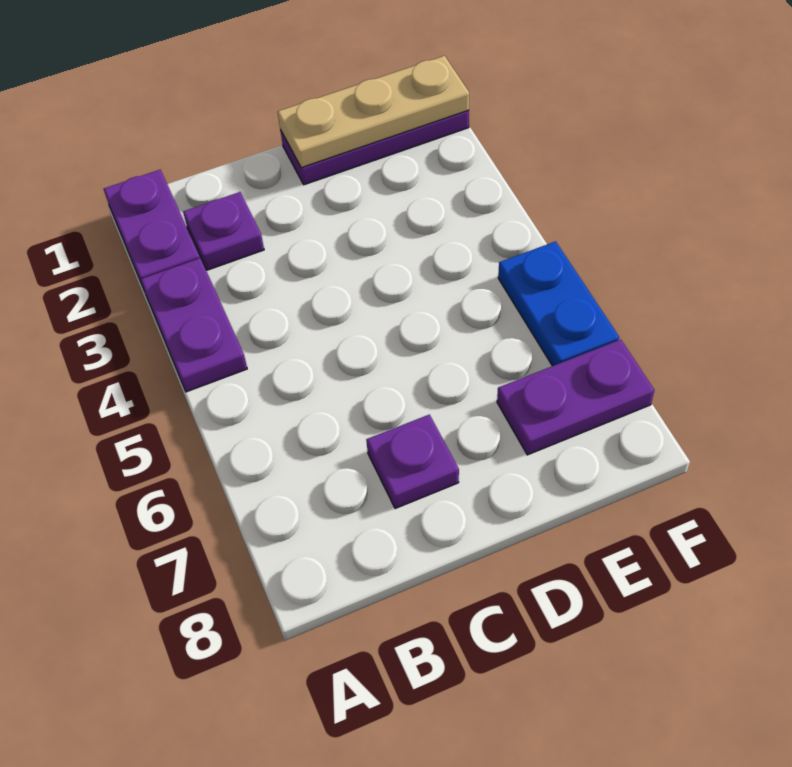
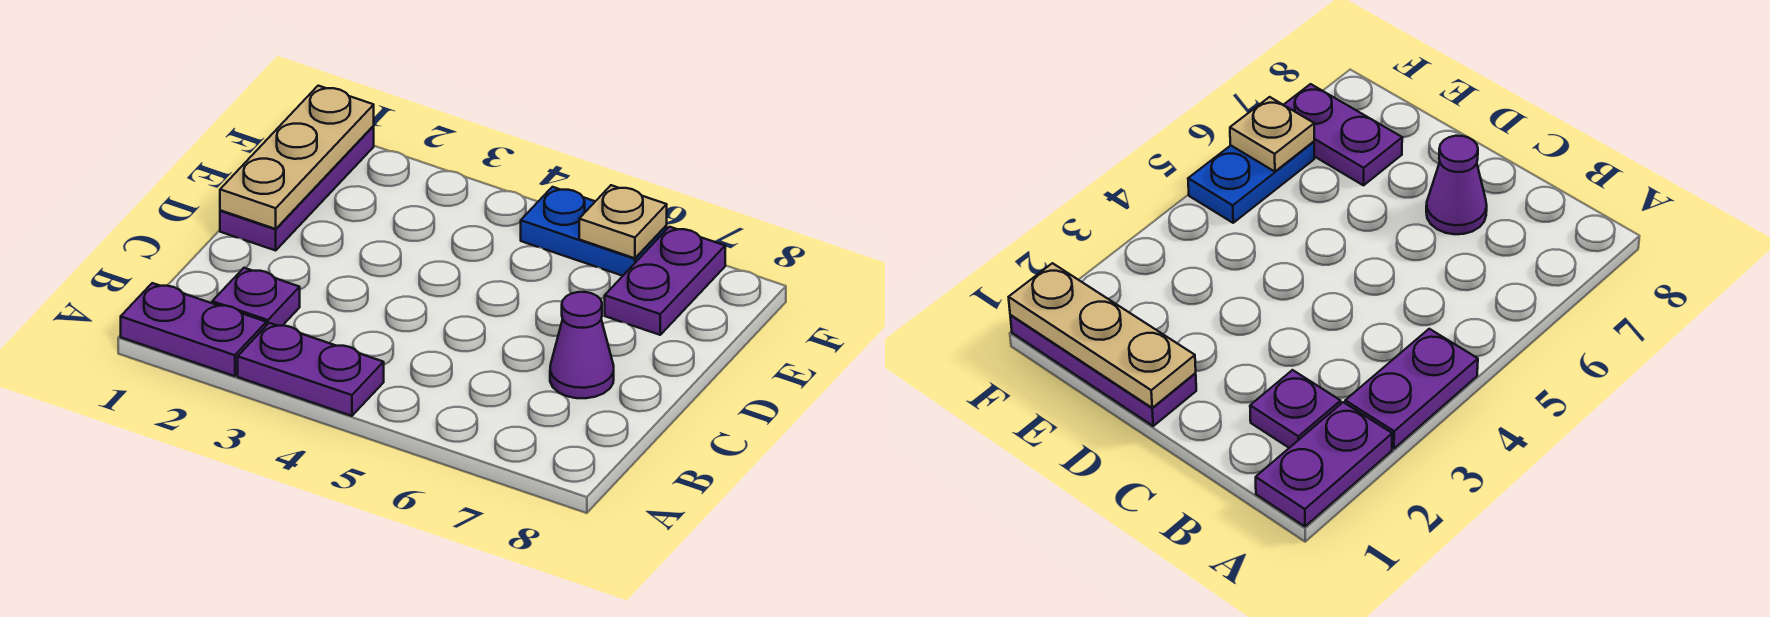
purple 1x1 plate [366,415,459,509] -> purple 1x1 cone [550,292,614,398]
none -> tan 1x1 plate [579,185,667,258]

